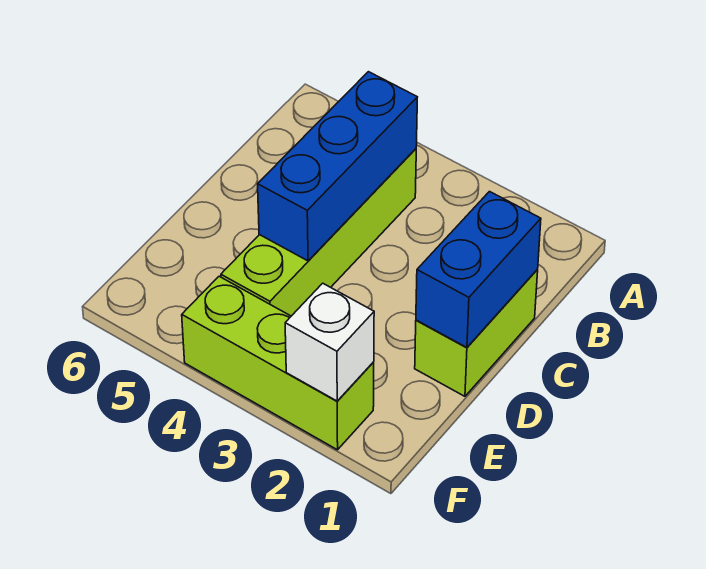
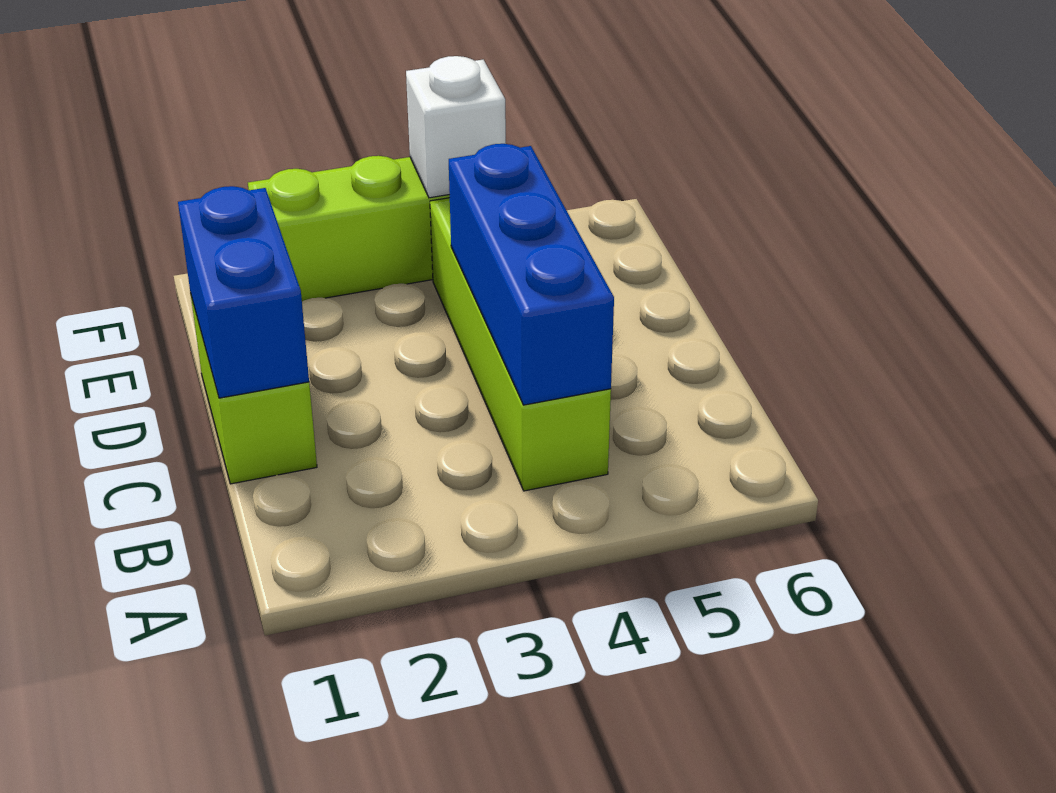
white 1x1 brick [285,283,374,401] -> white 1x1 brick moved to [406,56,506,198]

